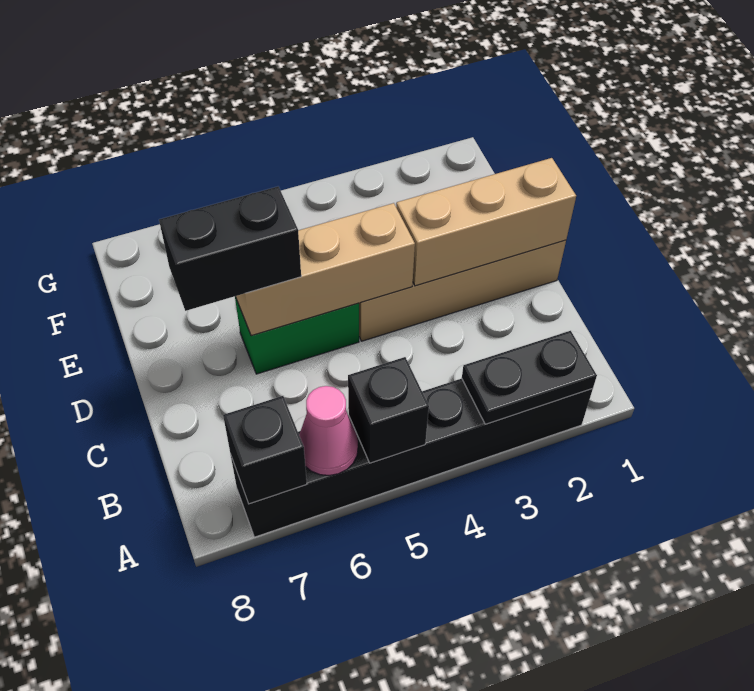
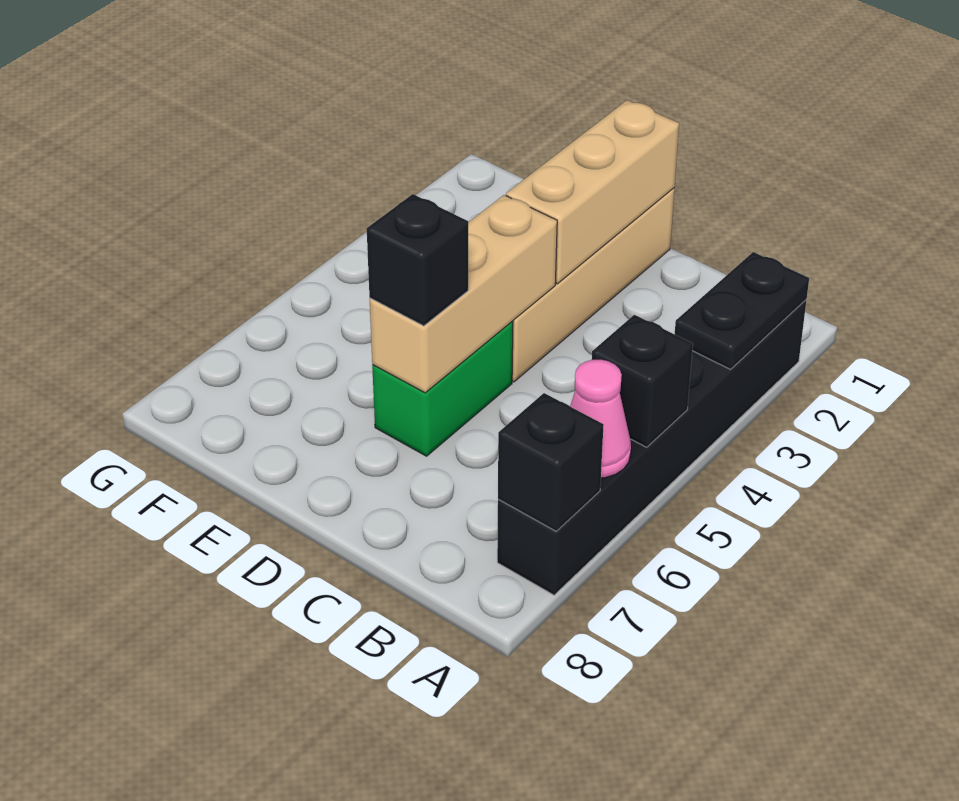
black 1x2 brick [159,187,301,311] -> black 1x1 brick [367,194,468,326]

